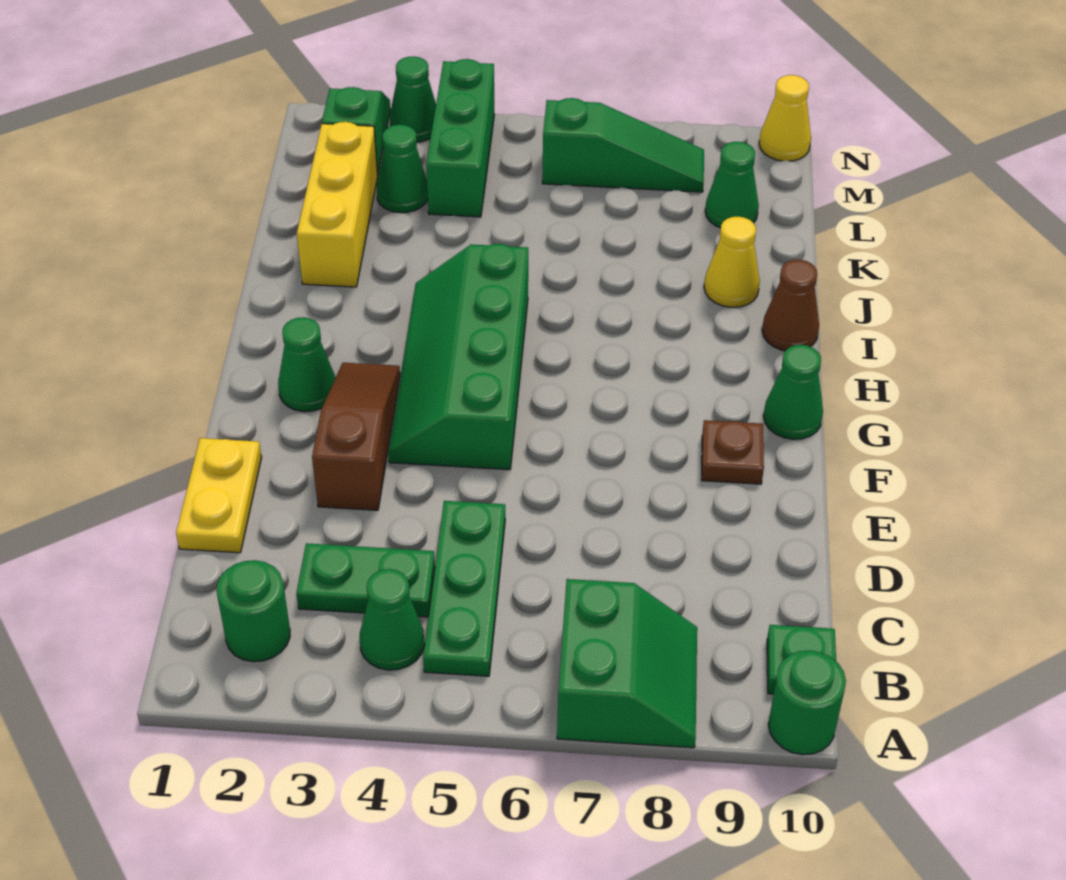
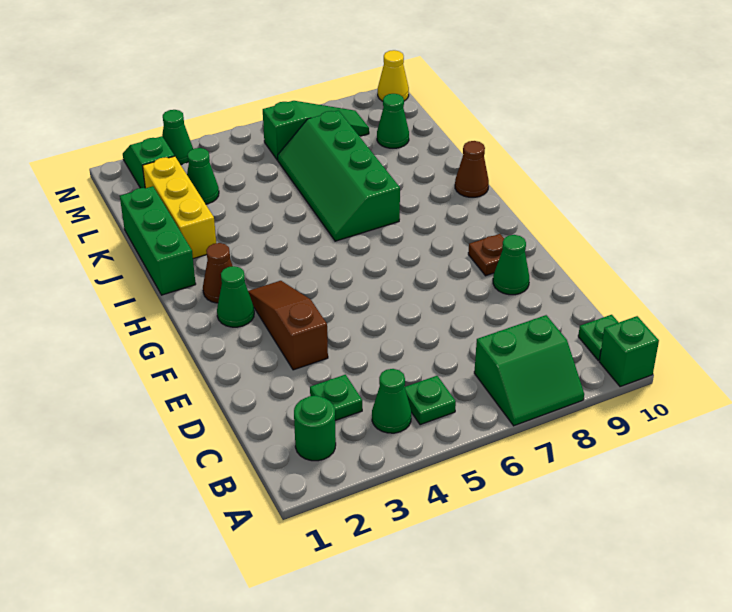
green 2x2 slope [557,579,697,748] -> green 2x2 slope turned to [474,315,584,426]
green 1x1 round brick [768,650,846,755] -> green 1x1 brick [599,316,659,387]
green 1x3 plate [423,501,505,676] -> green 1x1 plate [405,376,456,425]
green 1x2 plate [296,543,435,617] -> green 1x1 plate [310,375,362,421]
yellow 1x2 plate [176,438,262,553] -> none
green 2x4 slope [388,244,528,470] -> green 2x4 slope moved to [278,110,400,241]
green 1x1 cone [764,345,823,439] -> green 1x1 cone moved to [493,235,529,295]
none -> brown 1x1 cone [203,243,233,303]
yellow 1x1 cone [704,217,760,307] -> none
green 1x3 brick [426,59,494,217] -> green 1x3 brick moved to [120,186,196,295]

